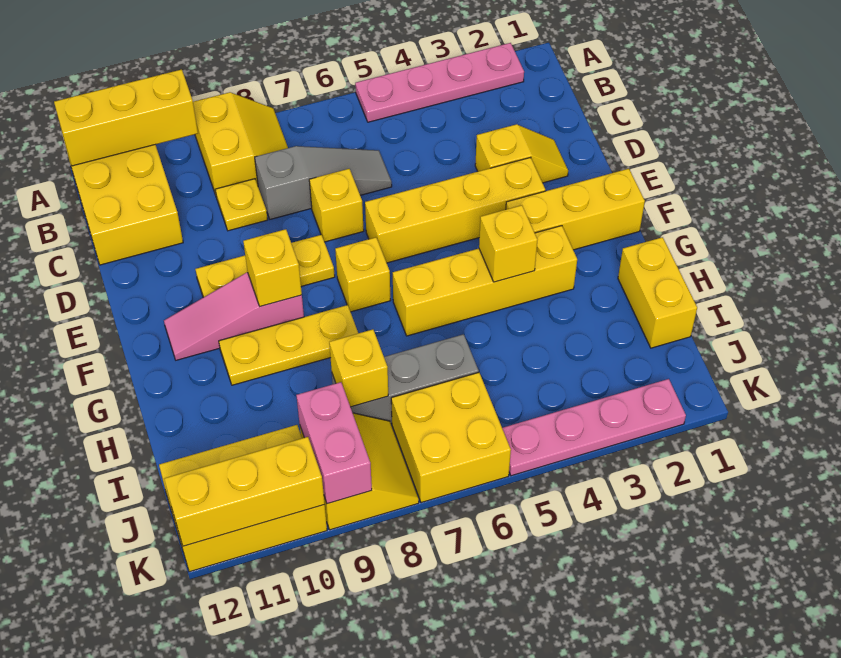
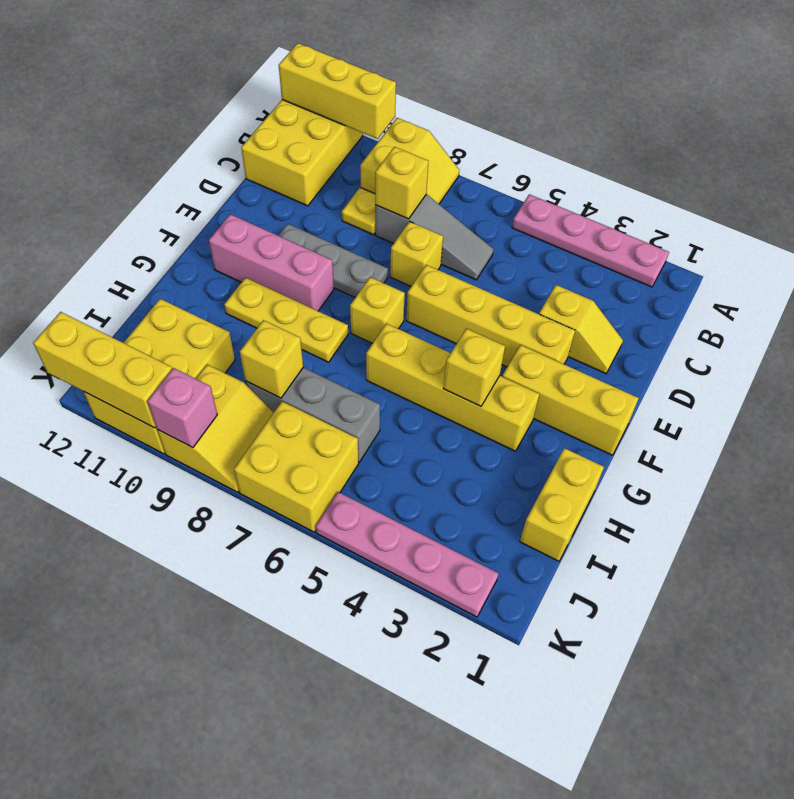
yellow 1x3 plate [195,235,335,297] -> grey 1x3 plate [278,224,388,297]
pink 1x3 slope [164,272,304,360] -> pink 1x3 brick [209,214,334,311]
yellow 1x1 brick [243,229,302,306] -> yellow 1x1 brick moved to [375,147,428,219]
pink 1x2 brick [296,382,372,504] -> pink 1x1 brick [147,368,217,448]
yellow 2x3 brick [159,425,327,572] -> yellow 2x3 brick turned to [83,299,235,454]

